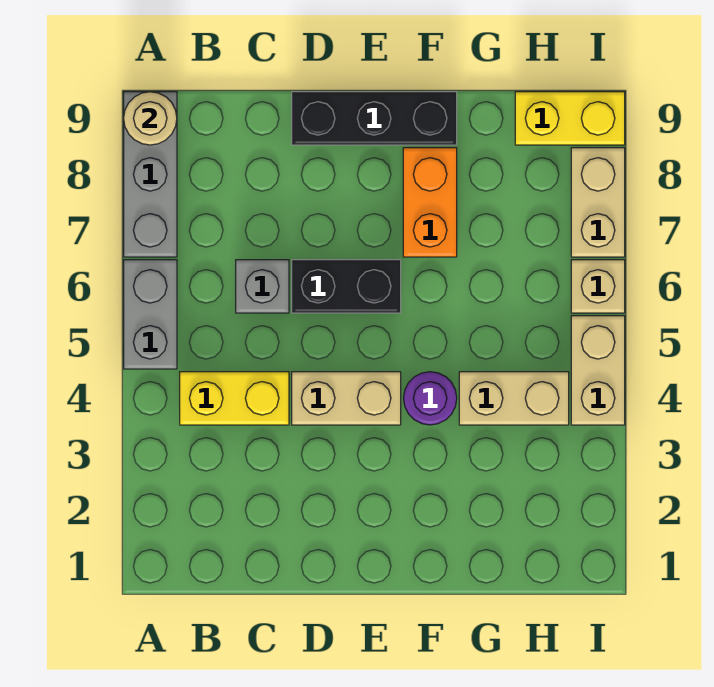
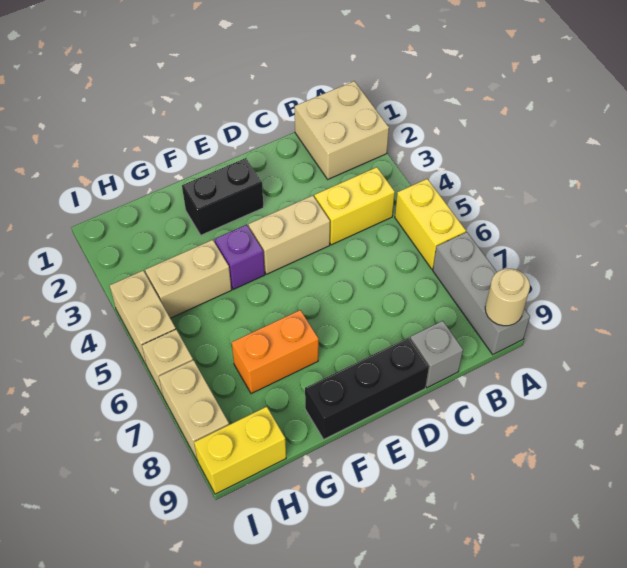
none -> tan 2x2 brick [295,81,389,179]
grey 1x2 brick [124,260,177,369] -> yellow 1x2 brick [395,179,466,269]
grey 1x1 brick [236,260,289,313] -> grey 1x1 brick moved to [410,321,463,388]
black 1x2 brick [292,260,401,313] -> black 1x2 brick moved to [182,158,264,235]
purple 1x1 round brick [404,372,457,425] -> purple 1x1 brick [215,225,265,289]
orange 1x2 brick [403,148,457,257] -> orange 1x2 brick turned to [232,310,319,394]

